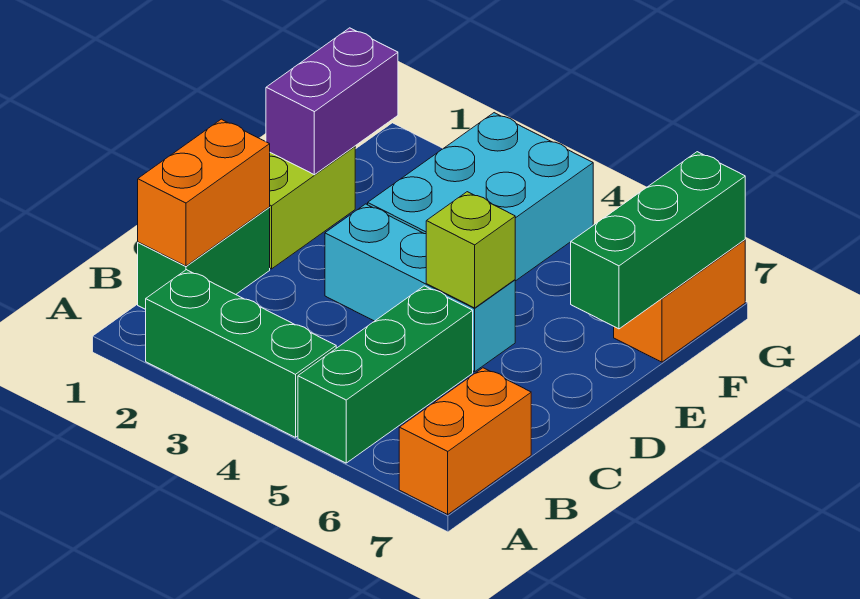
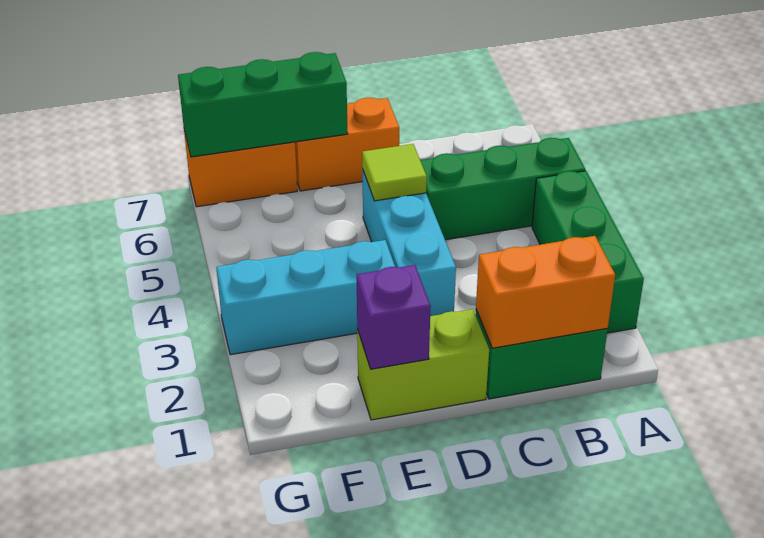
orange 1x2 brick [399,368,531,514] -> orange 1x2 brick moved to [295,98,399,191]
lime 1x1 brick [426,192,515,308] -> lime 1x1 tile [362,144,427,201]
purple 1x2 brick [266,28,398,175] -> purple 1x1 brick [357,265,431,369]
cyan 2x3 brick [368,113,593,281] -> cyan 1x3 brick [216,240,395,355]

